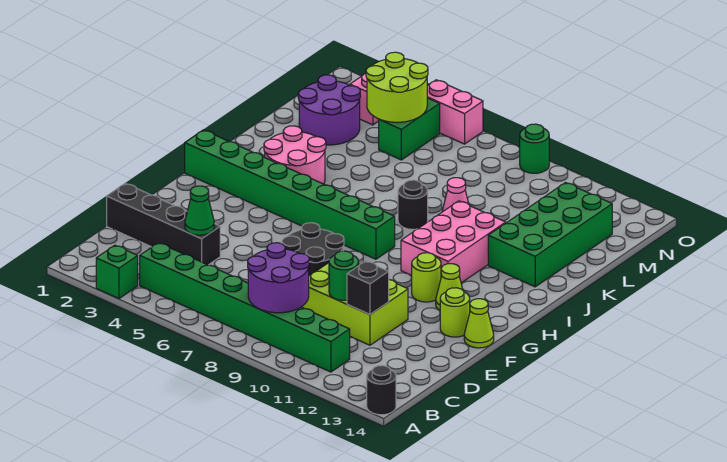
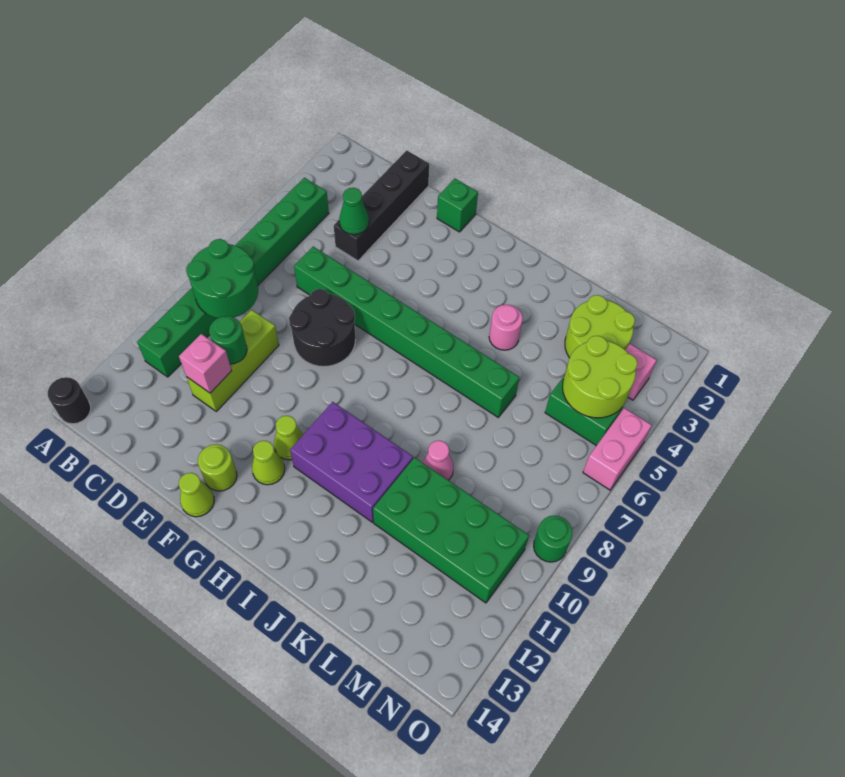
green 1x1 brick [96,245,138,299] -> green 1x1 brick moved to [437,179,478,232]
purple 2x2 round brick [248,243,309,313] -> green 2x2 round brick [186,239,258,318]
lime 2x3 brick [302,263,408,345] -> lime 1x3 brick [187,310,279,411]
black 1x1 brick [347,261,389,315] -> pink 1x1 brick [179,334,232,393]
lime 1x1 round brick [412,253,441,302] -> lime 1x1 cone [274,416,303,460]
green 1x8 brick [185,130,395,259] -> green 1x8 brick turned to [294,247,519,417]
pink 2x3 brick [401,201,506,283] -> purple 2x3 brick [290,402,413,522]
pink 2x2 round brick [264,126,326,184] -> pink 1x1 round brick [489,305,523,350]
black 1x1 round brick [398,180,428,229] -> none
green 2x4 brick [488,183,612,287] -> green 2x4 brick moved to [373,457,529,603]
purple 2x2 round brick [298,75,360,145] -> lime 2x2 round brick [565,295,635,358]

